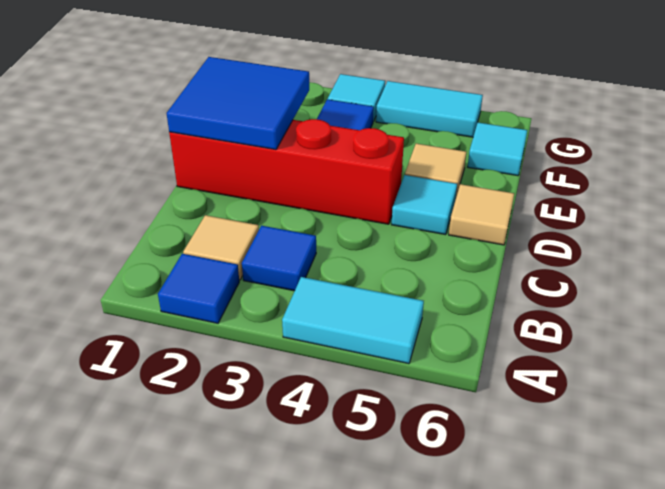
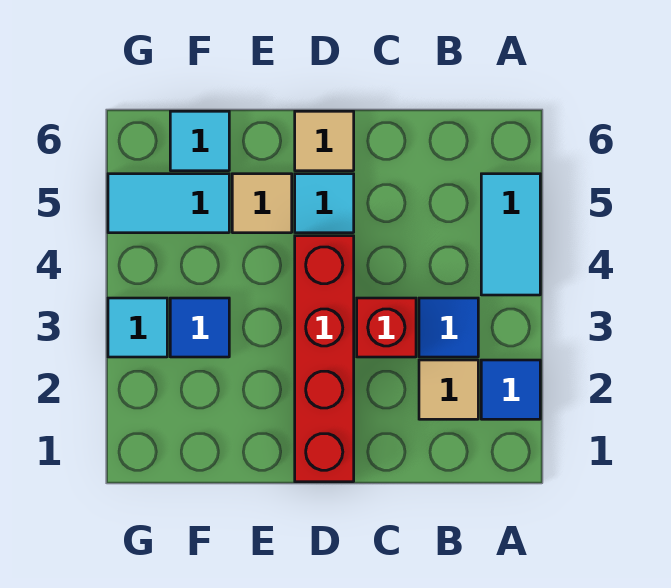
none -> red 1x1 brick [357,298,416,357]
blue 2x2 tile [167,57,309,150] -> none
cyan 1x2 tile [376,81,483,137] -> cyan 1x2 tile turned to [108,174,229,233]

